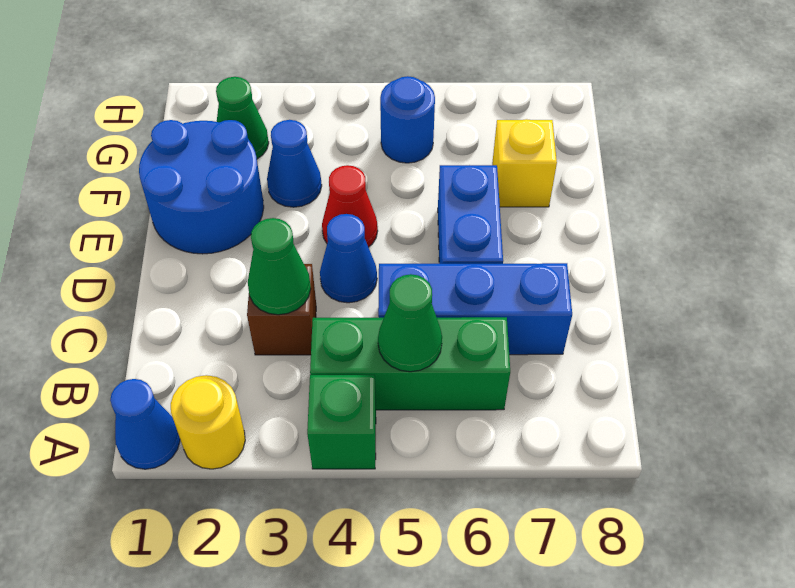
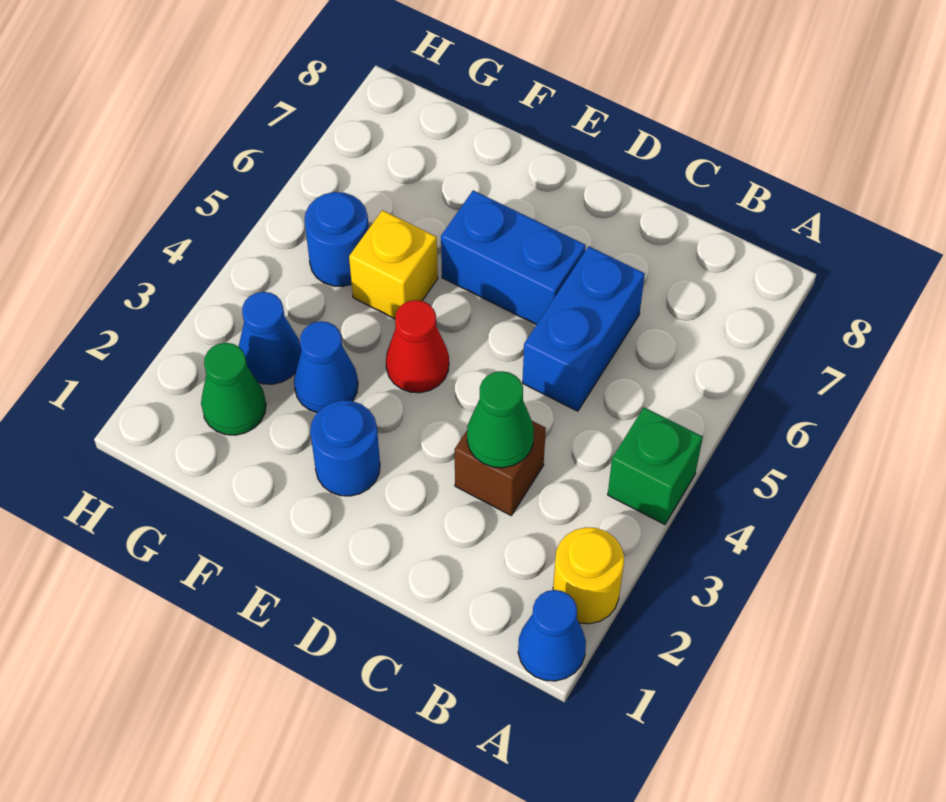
green 1x3 brick [310,317,510,410] -> none
green 1x1 cone [378,274,442,372] -> none
blue 1x3 brick [378,263,572,355] -> blue 1x2 brick [523,246,645,411]
blue 1x1 cone [320,214,377,303] -> blue 1x1 cone moved to [239,292,301,384]
blue 2x2 round brick [139,120,264,254] -> blue 1x1 round brick [310,400,380,496]
yellow 1x1 brick [492,119,557,207] -> yellow 1x1 brick moved to [349,210,438,319]

